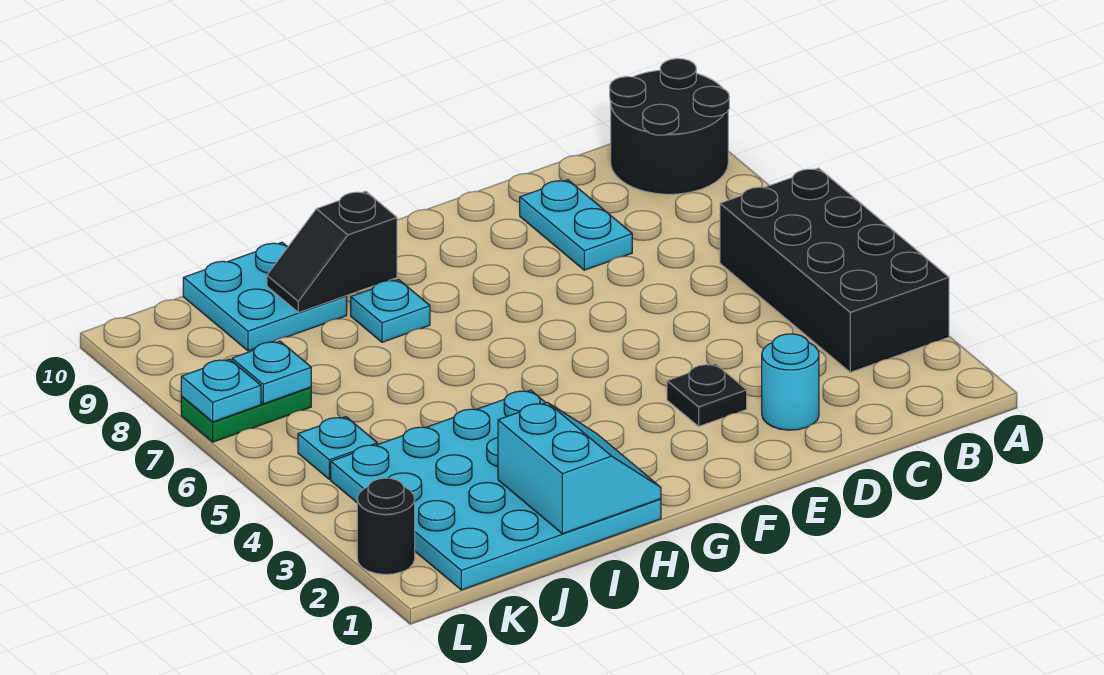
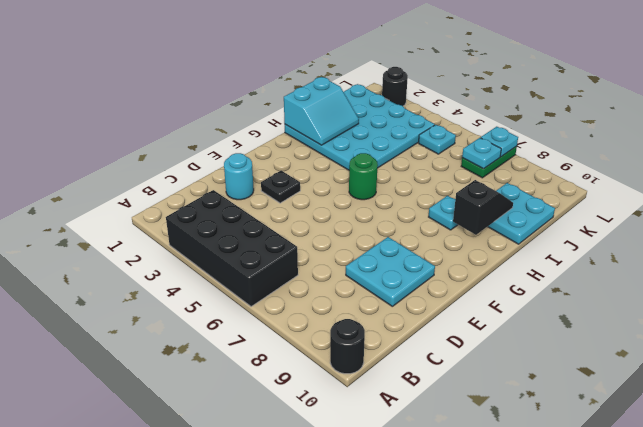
black 2x2 round brick [610,59,729,194] -> black 1x1 round brick [330,319,365,374]
cyan 1x2 plate [520,180,632,270] -> cyan 2x2 plate [346,237,435,306]
none -> green 1x1 round brick [349,153,378,200]
cyan 2x2 slope [498,402,661,534] -> cyan 2x2 slope turned to [284,77,359,145]

